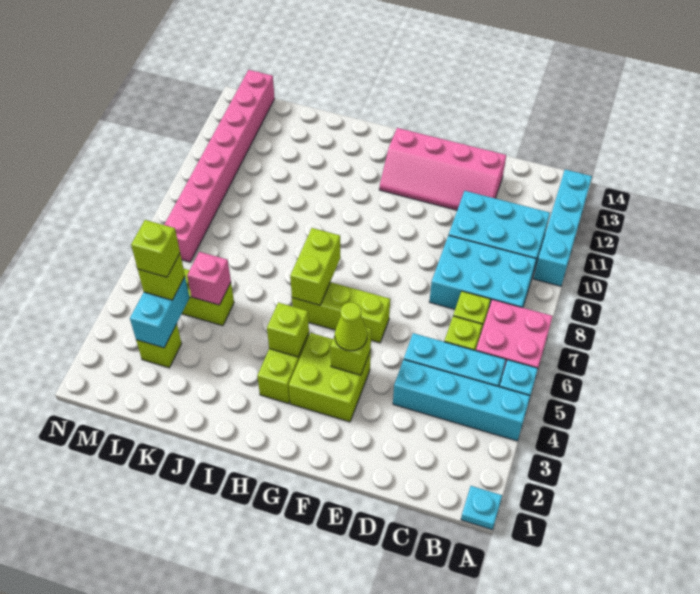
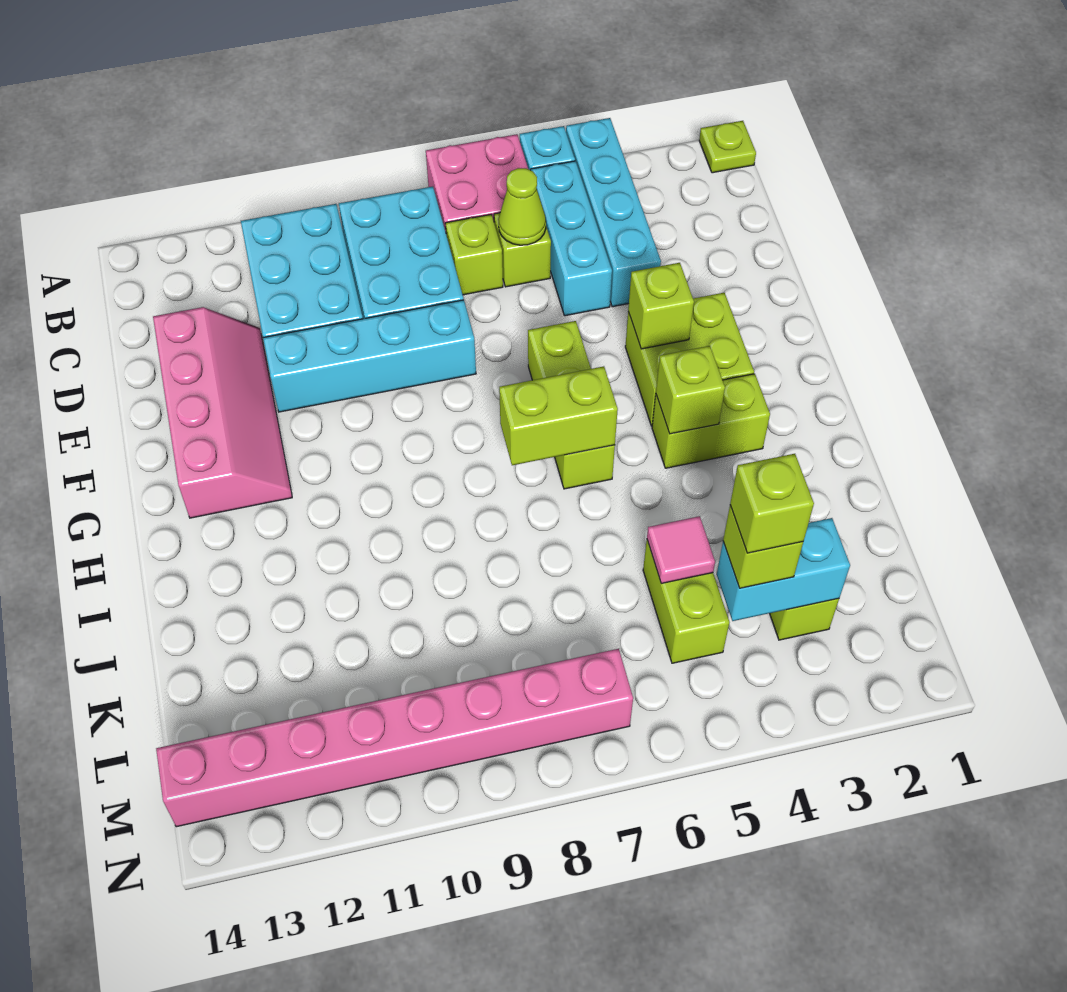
cyan 1x1 plate [461,486,502,530] -> lime 1x1 plate [699,121,756,173]
cyan 1x4 brick [533,170,592,286] -> cyan 1x4 brick moved to [263,300,476,412]
lime 1x1 cone [335,302,367,351] -> lime 1x1 cone moved to [498,168,546,245]
pink 1x1 brick [187,252,231,305] -> pink 1x1 tile [647,516,715,583]

